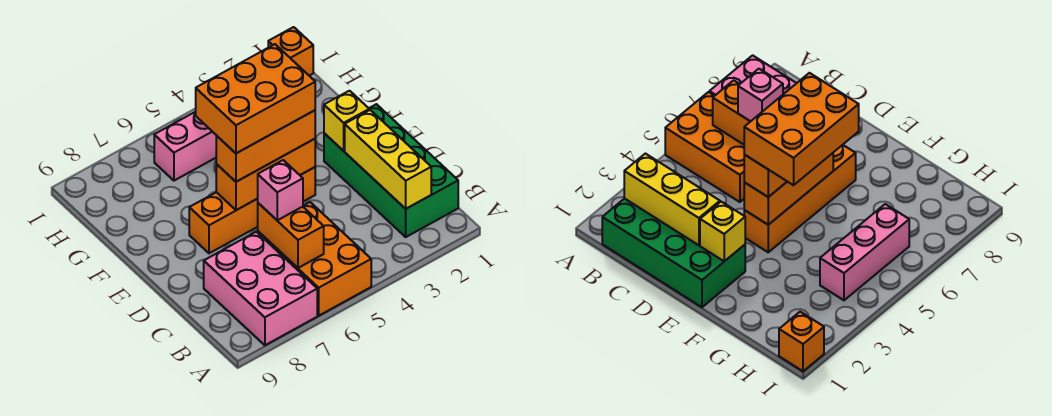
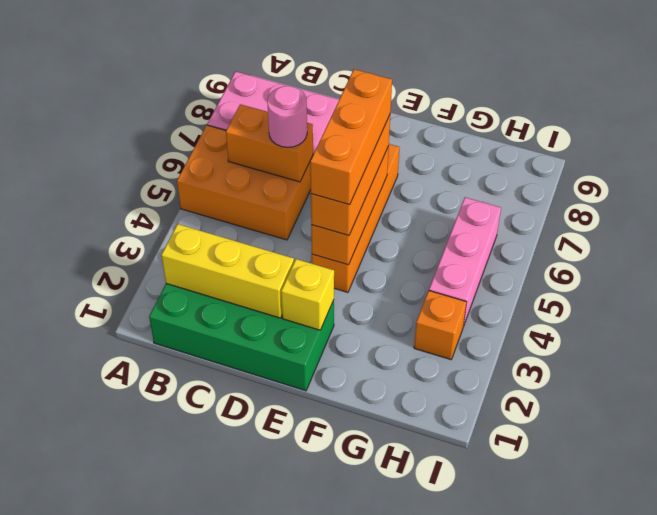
pink 1x1 brick [258,160,303,220] -> pink 1x1 round brick [267,86,307,147]
orange 2x3 brick [196,44,315,153] -> orange 1x3 brick [310,69,392,205]
orange 1x1 brick [268,27,313,76] -> orange 1x1 brick moved to [414,291,467,360]

